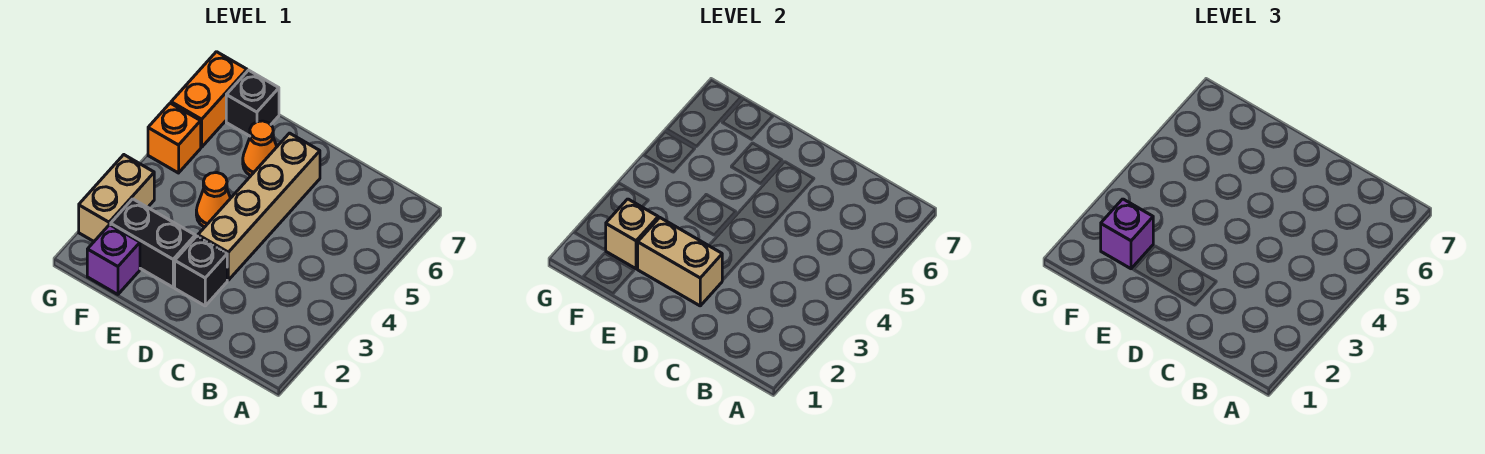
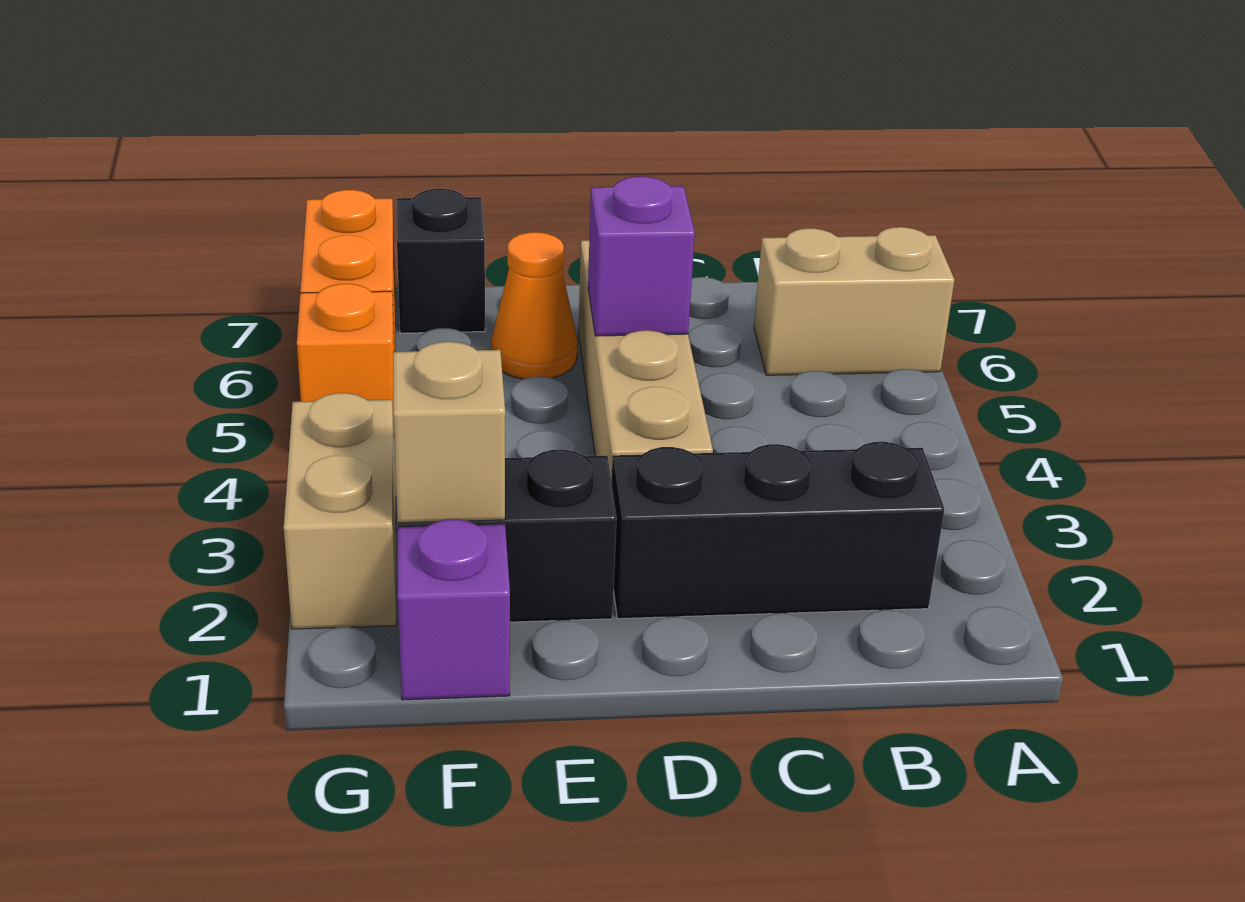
black 1x1 brick [175,236,227,306] -> black 1x3 brick [612,442,945,619]
tan 1x2 brick [638,218,722,306] -> tan 1x2 brick moved to [754,227,954,375]
orange 1x1 cone [196,173,230,227] -> none
purple 1x1 brick [1101,199,1153,269] -> purple 1x1 brick moved to [588,176,695,336]

